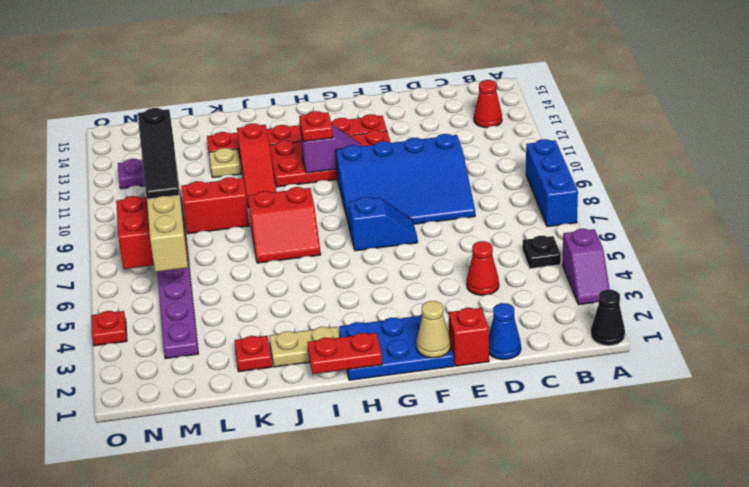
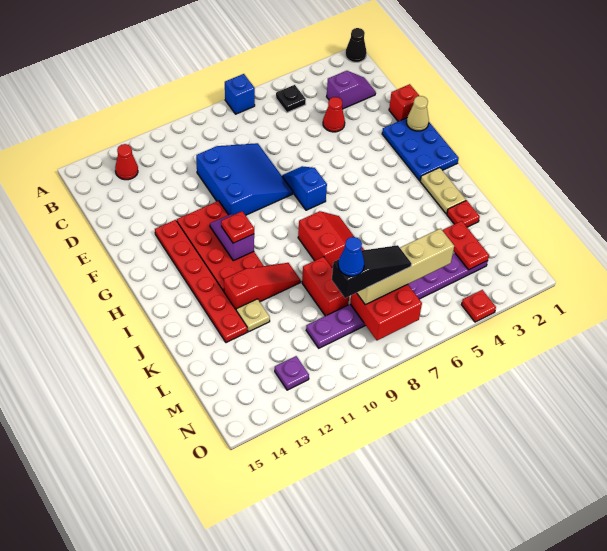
purple 1x2 slope [563,229,610,305] -> purple 1x2 slope moved to [327,71,376,109]
blue 1x3 brick [526,139,578,227] -> blue 1x1 brick [225,74,255,114]
blue 1x1 cone [489,303,521,360] -> blue 1x1 cone moved to [338,237,364,276]
blue 3x4 slope [336,134,475,229] -> blue 3x3 slope [196,143,293,215]
red 1x2 plate [307,333,382,374] -> red 1x2 plate moved to [442,221,489,270]

